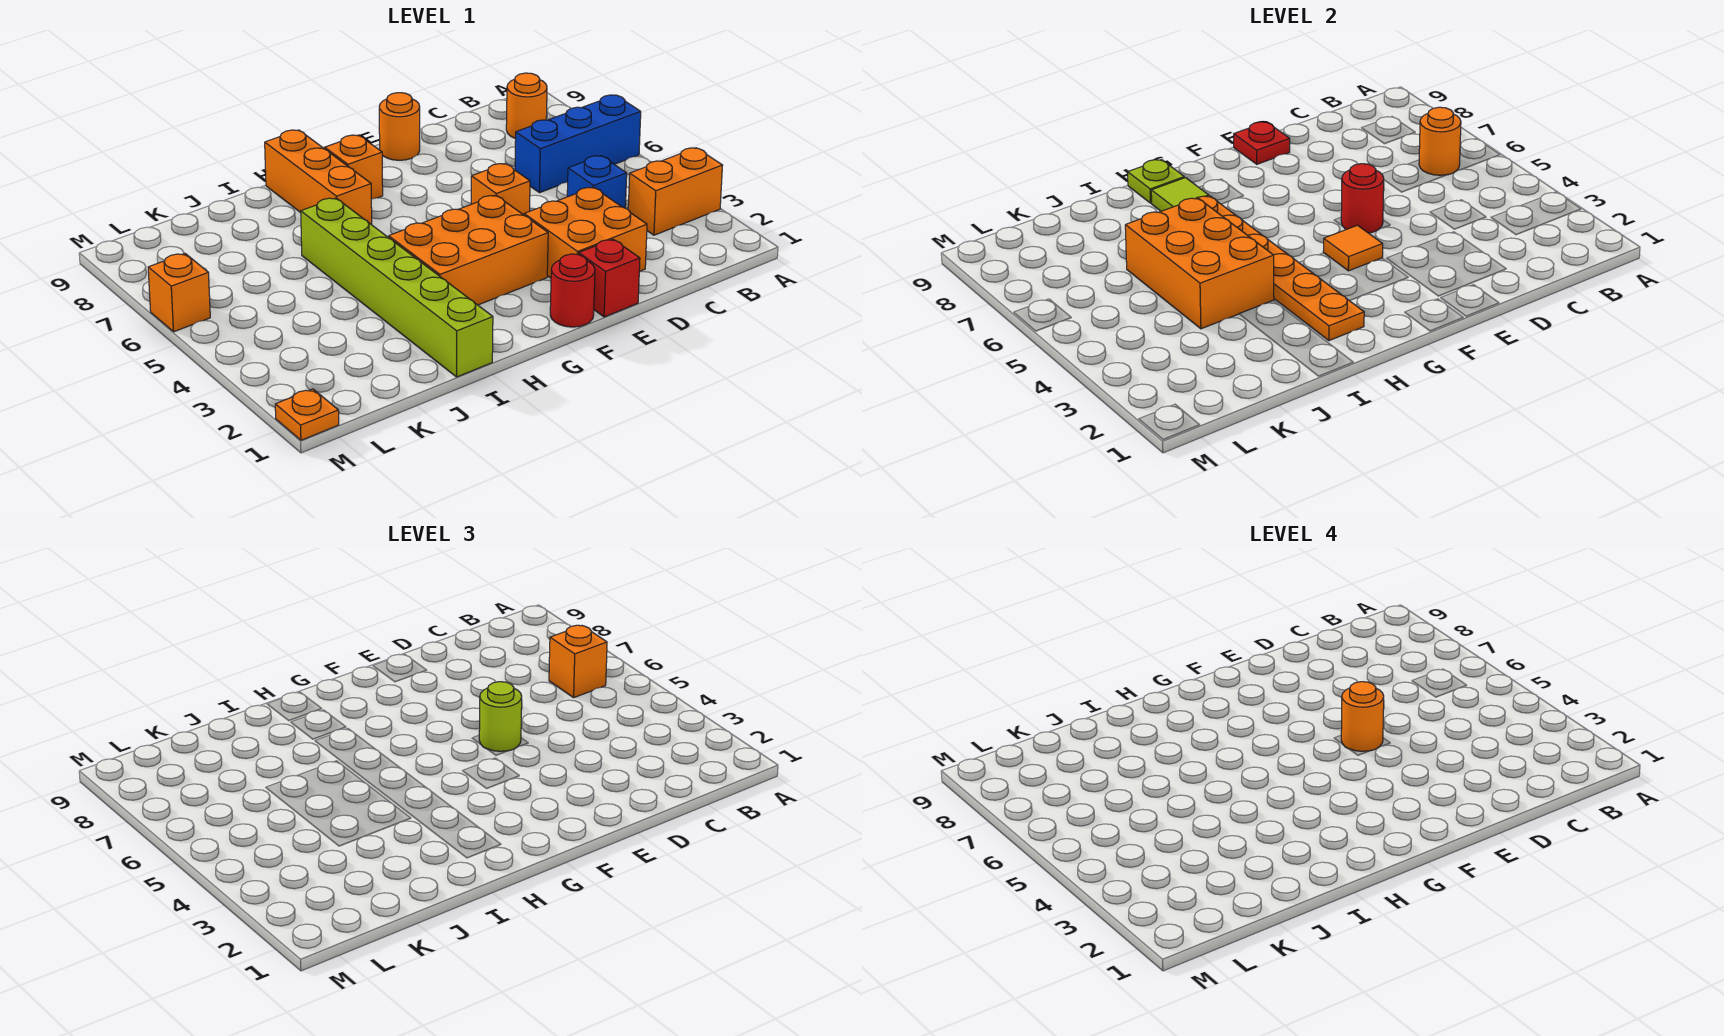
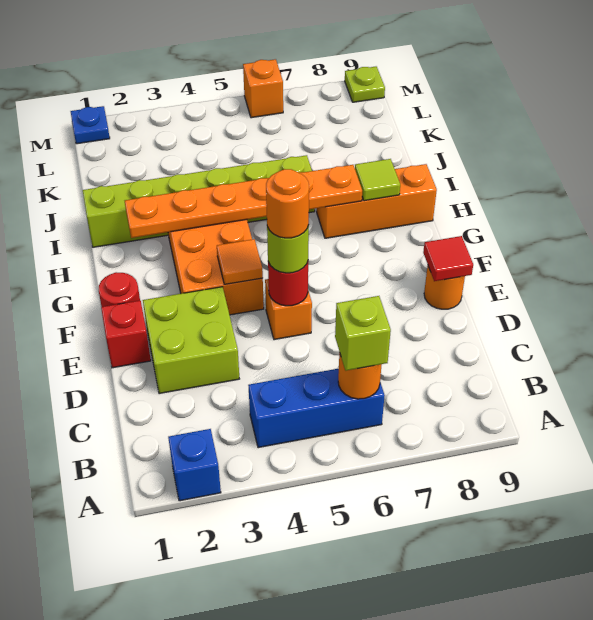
orange 1x2 brick [628,148,723,235] -> none
blue 1x3 brick [515,95,641,193] -> blue 1x3 brick turned to [248,369,385,448]
orange 1x1 brick [549,625,607,698] -> lime 1x1 brick [335,296,391,371]
orange 1x1 round brick [506,73,547,139] -> none
blue 1x1 brick [567,156,627,208] -> blue 1x1 brick moved to [168,429,221,501]
orange 2x2 brick [524,187,647,278] -> lime 2x2 brick [143,287,239,394]
red 1x1 plate [1234,122,1290,164] -> red 1x1 tile [423,236,473,281]
orange 1x1 brick [325,135,383,199] -> none
lime 1x1 plate [1128,160,1184,203] -> lime 1x1 plate moved to [345,67,385,102]
orange 2x3 brick [1125,198,1274,329] -> none
orange 1x1 plate [275,389,339,440] -> blue 1x1 plate [71,106,110,144]

